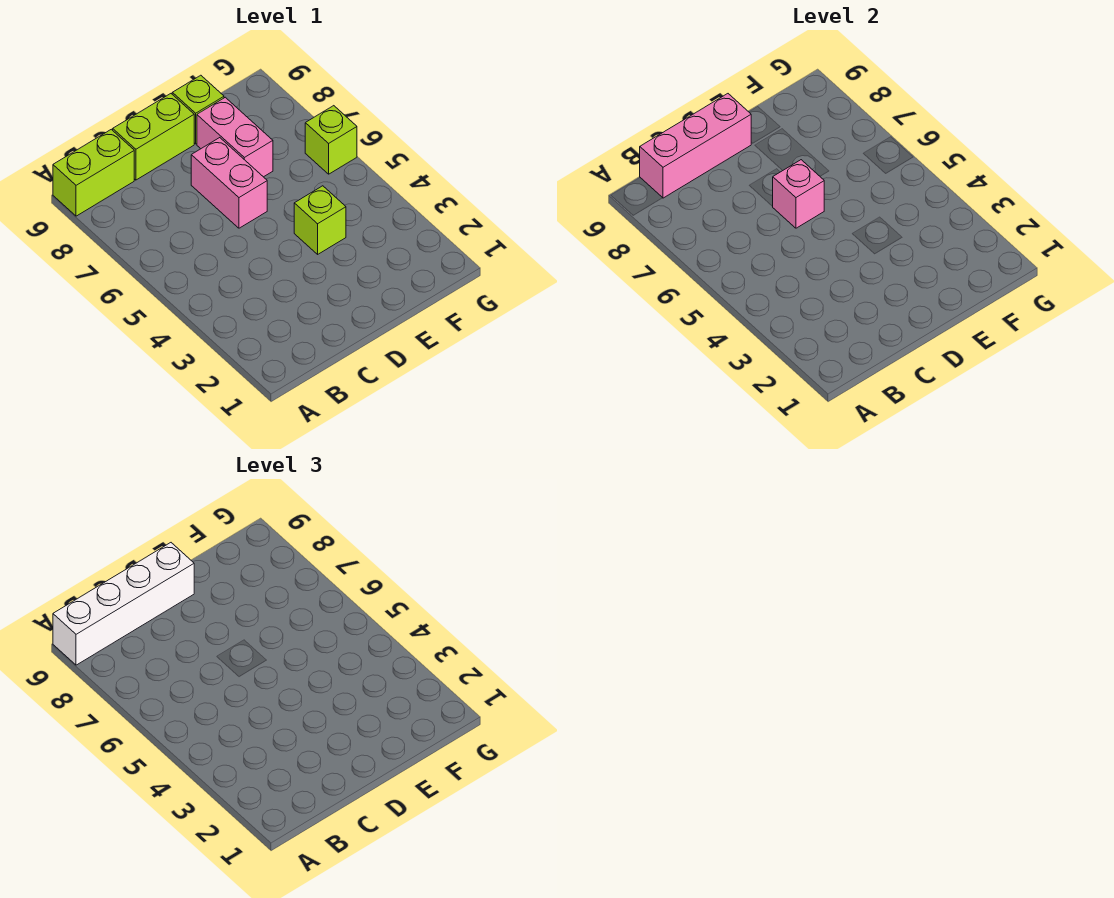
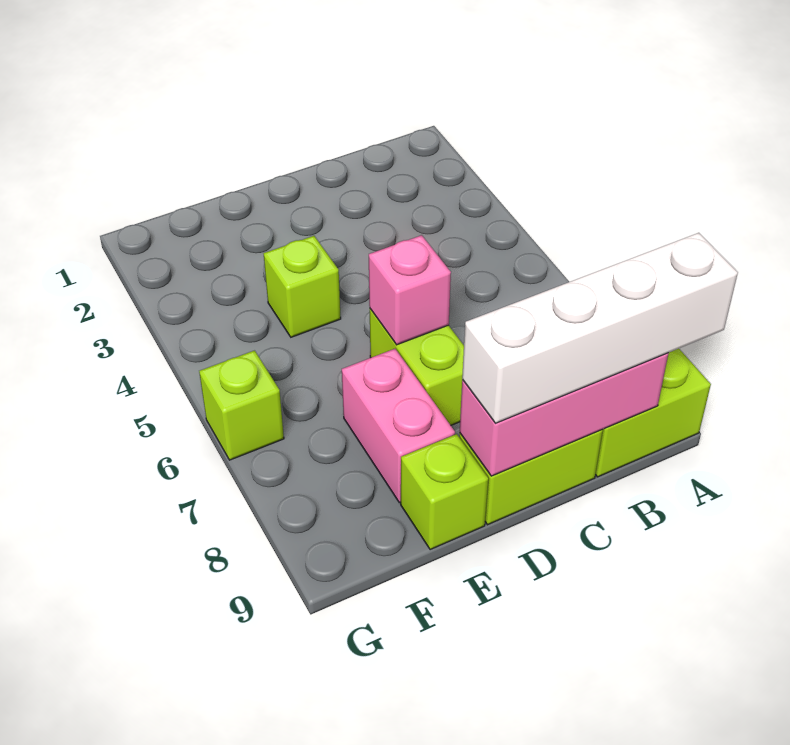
pink 1x2 brick [191,138,267,228] -> lime 1x2 brick [370,309,464,425]

